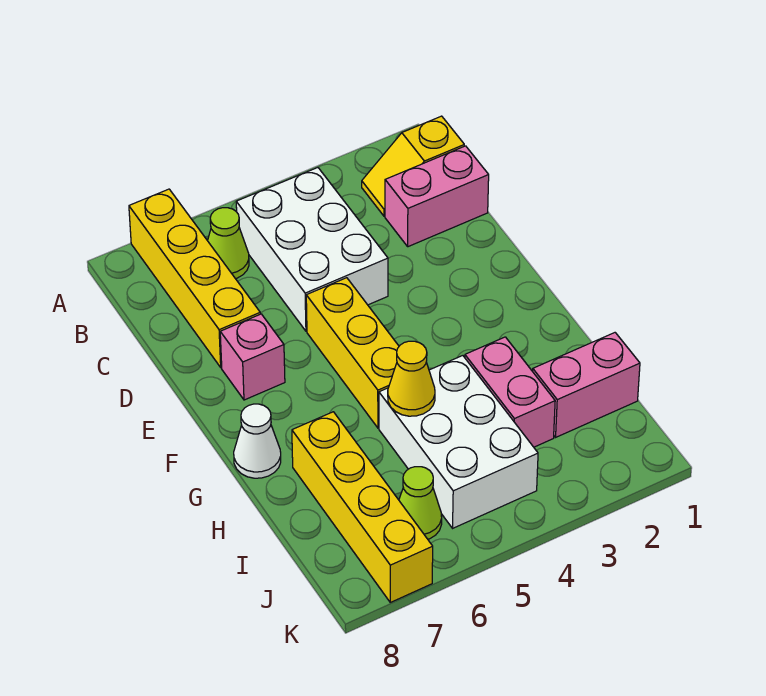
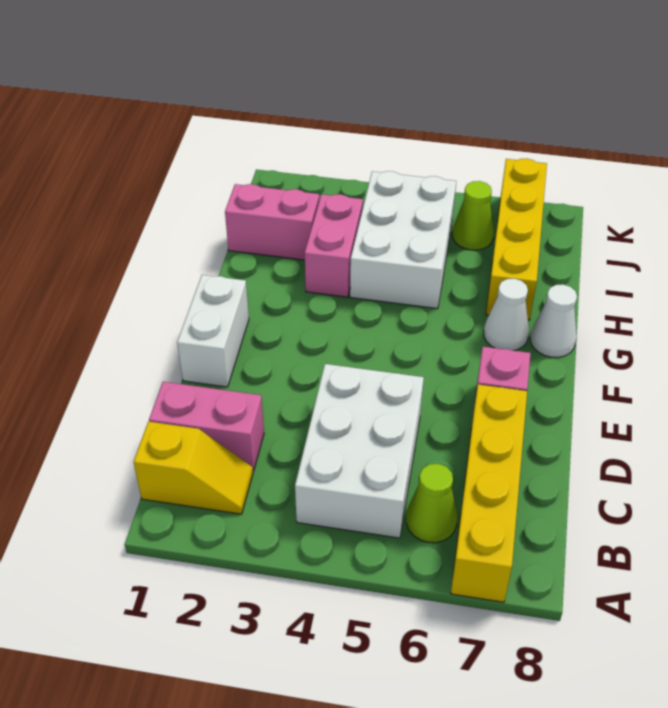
none -> white 1x2 brick [177,275,249,387]
yellow 1x3 brick [306,278,399,428] -> none
none -> white 1x1 cone [484,278,529,351]
yellow 1x1 cone [388,341,435,416] -> none

